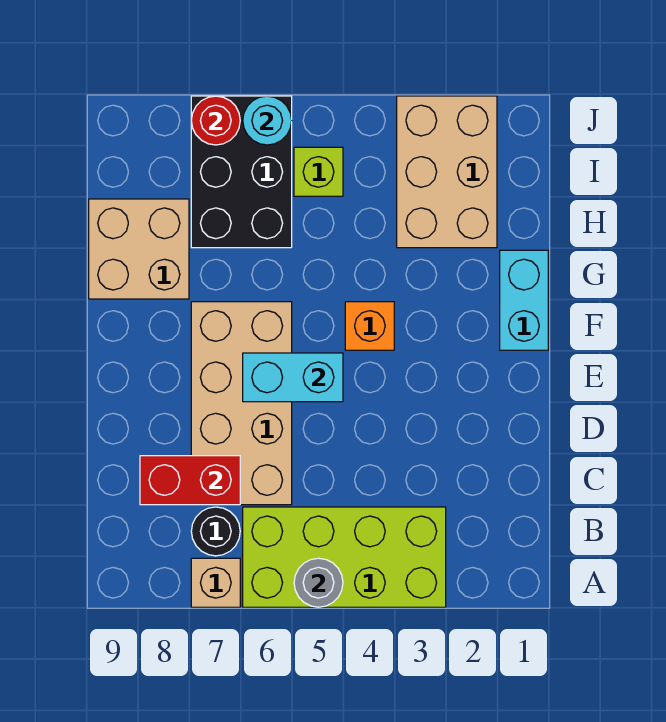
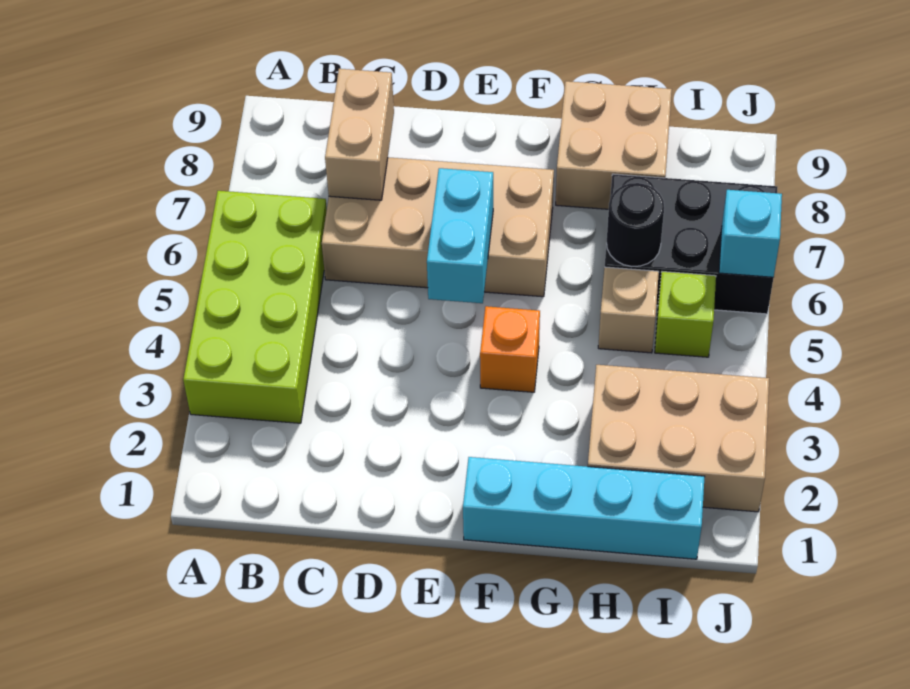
grey 1x1 round brick [294,558,343,607] -> none
tan 1x1 brick [191,558,240,607] -> tan 1x1 brick moved to [598,267,659,353]
black 1x1 round brick [191,507,240,556] -> black 1x1 round brick moved to [607,183,664,266]
red 1x2 brick [140,456,240,505] -> tan 1x2 brick [325,69,394,200]
cyan 1x2 brick [500,250,548,350] -> cyan 1x4 brick [463,457,705,559]
cyan 1x1 round brick [243,96,292,145] -> cyan 1x1 brick [719,190,782,277]
red 1x1 round brick [191,96,240,145] -> none

